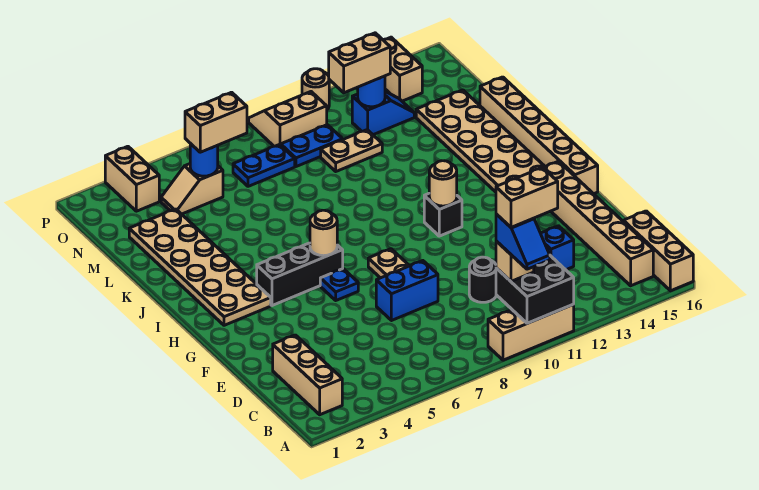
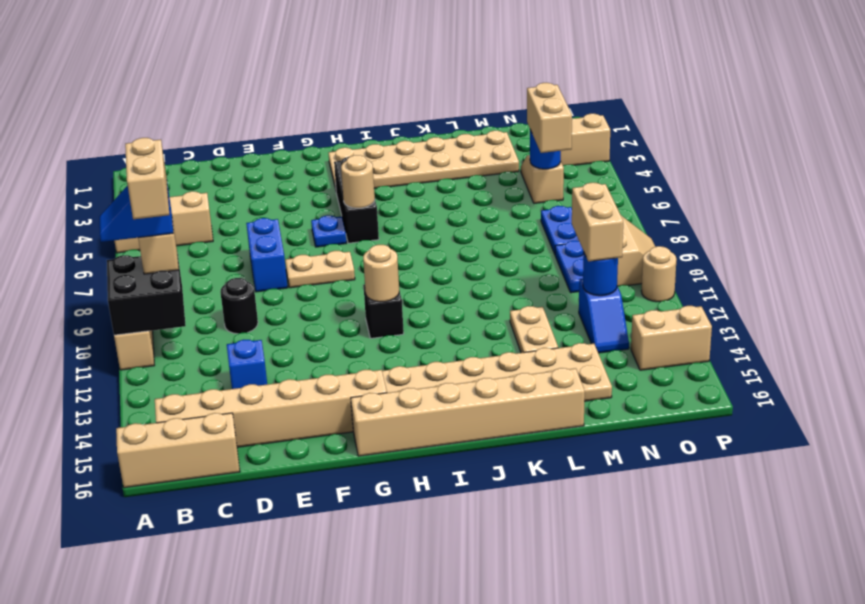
tan 1x3 brick [273,335,342,415] -> tan 1x3 brick moved to [114,191,213,253]
tan 1x2 plate [321,130,382,171] -> tan 1x2 plate moved to [510,306,558,353]

